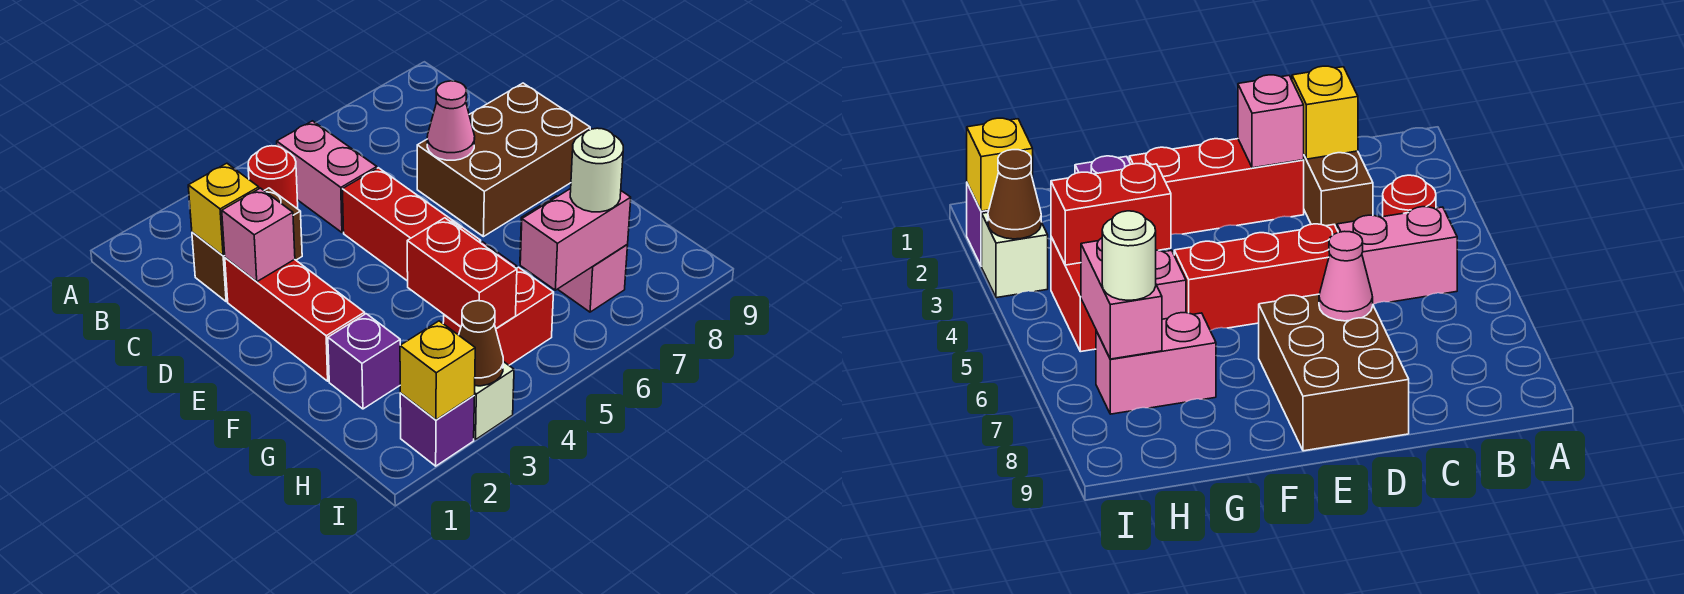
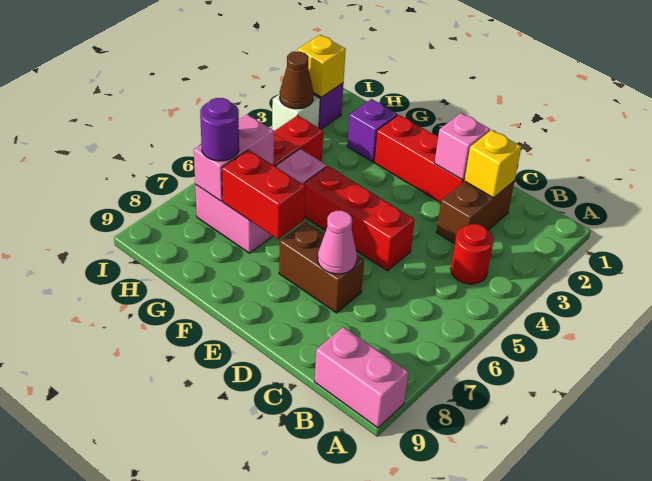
pink 1x2 brick [277,121,377,233] -> pink 1x2 brick moved to [314,327,408,428]
brown 2x3 brick [417,83,590,237] -> brown 1x2 brick [279,222,364,313]
red 1x2 brick [407,218,517,328] -> red 1x2 brick moved to [222,150,305,239]
white 1x1 round brick [570,128,623,212] -> purple 1x1 round brick [200,98,239,161]

